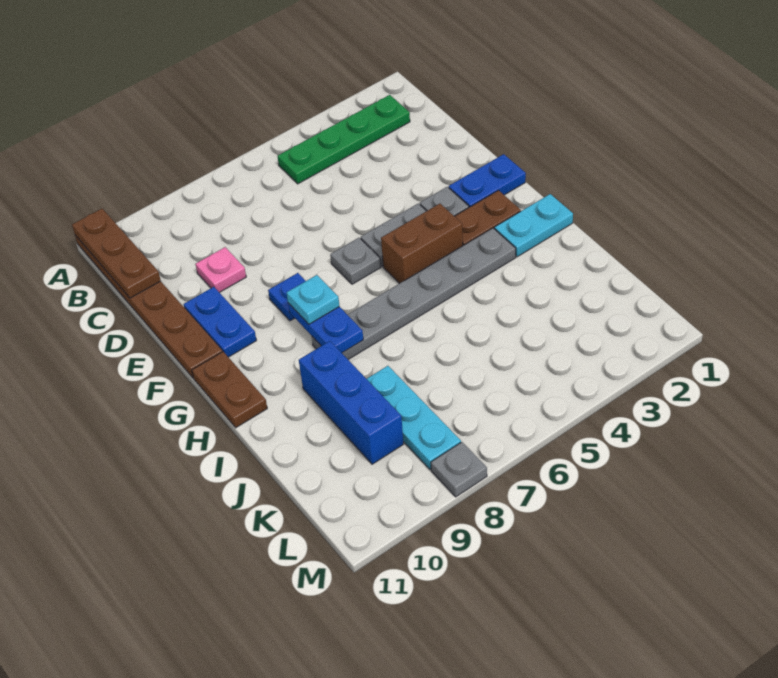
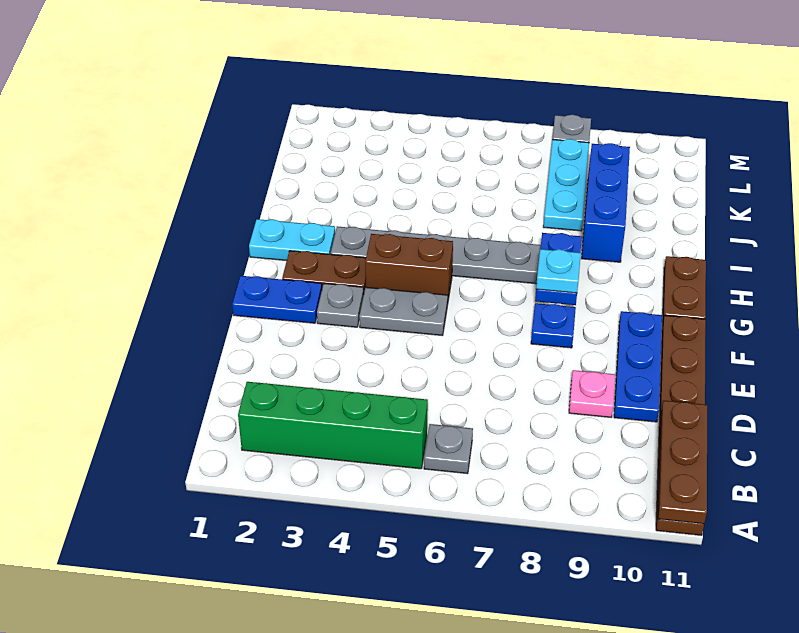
green 1x4 plate [277,95,410,184] -> green 1x4 brick [238,382,428,469]
blue 1x2 plate [184,287,256,357] -> blue 1x3 plate [614,311,662,422]
grey 1x1 plate [330,238,381,284] -> grey 1x1 plate moved to [424,424,473,474]

